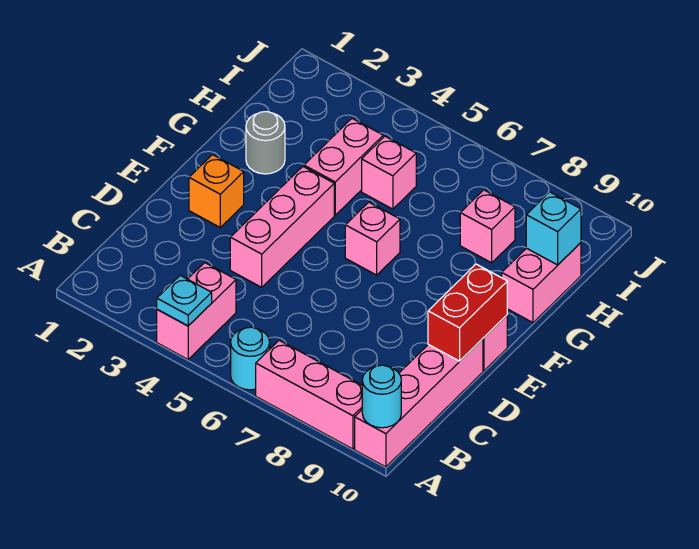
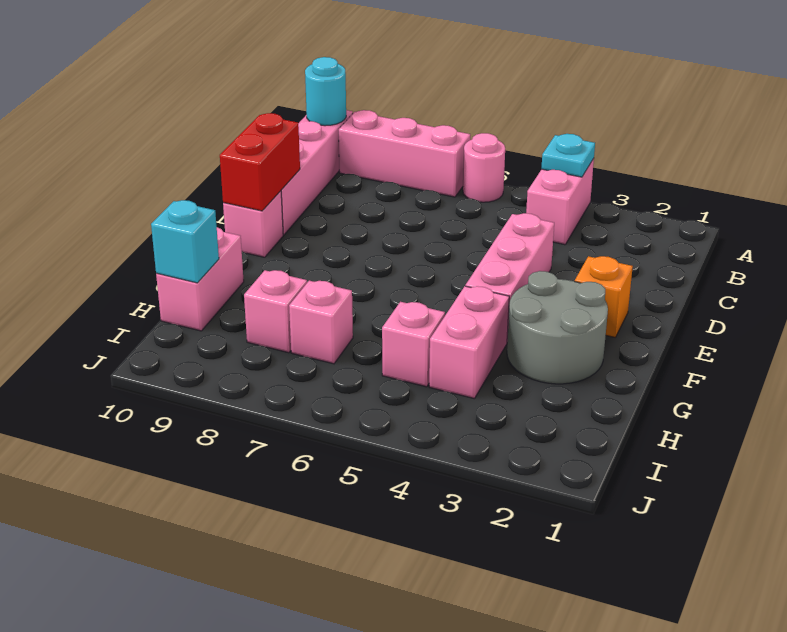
cyan 1x1 round brick [231,327,270,390] -> pink 1x1 round brick [463,133,505,202]
pink 1x1 brick [345,202,400,275] -> pink 1x1 brick moved to [289,281,353,364]
grey 1x1 round brick [246,112,285,174] -> grey 2x2 round brick [507,271,608,384]

